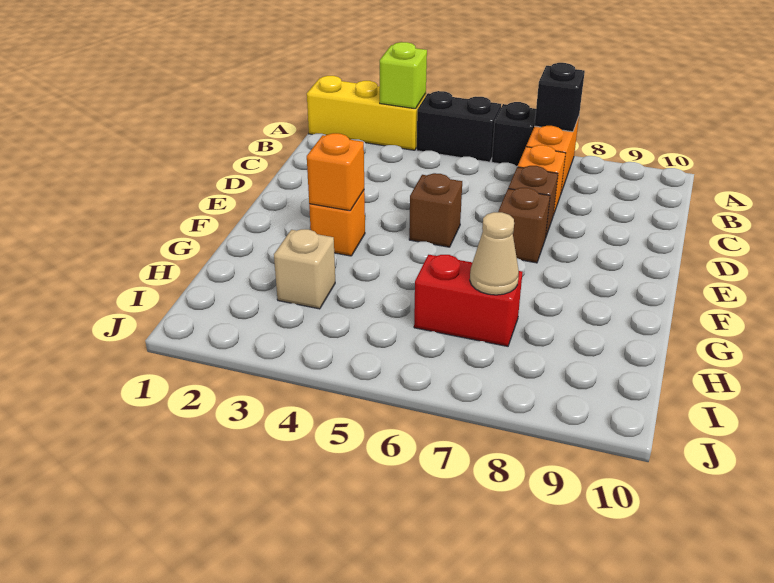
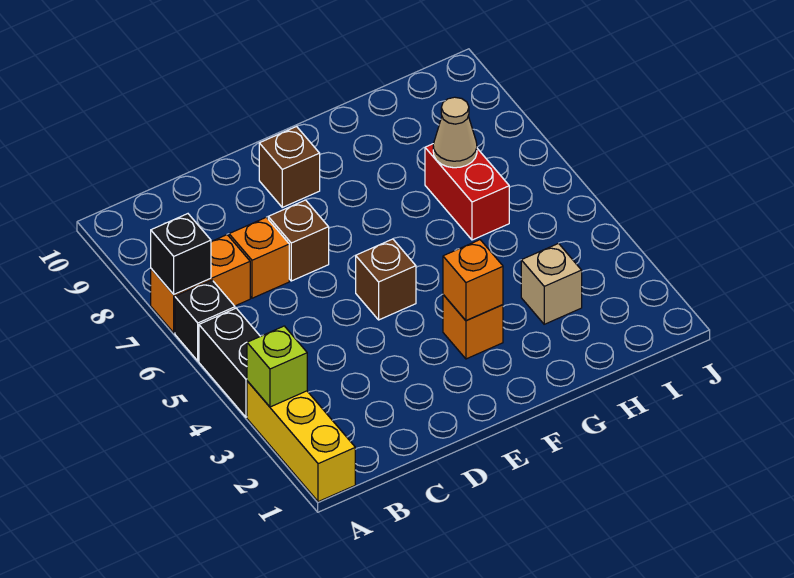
brown 1x1 brick [498,188,550,263] -> brown 1x1 brick moved to [259,126,320,207]

